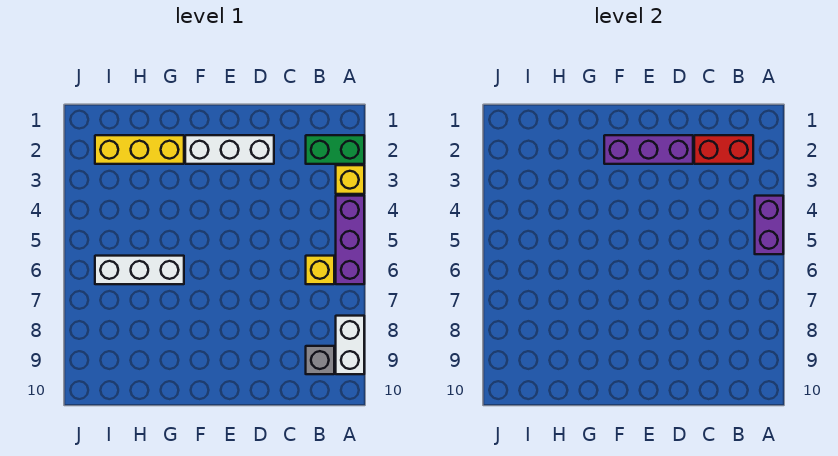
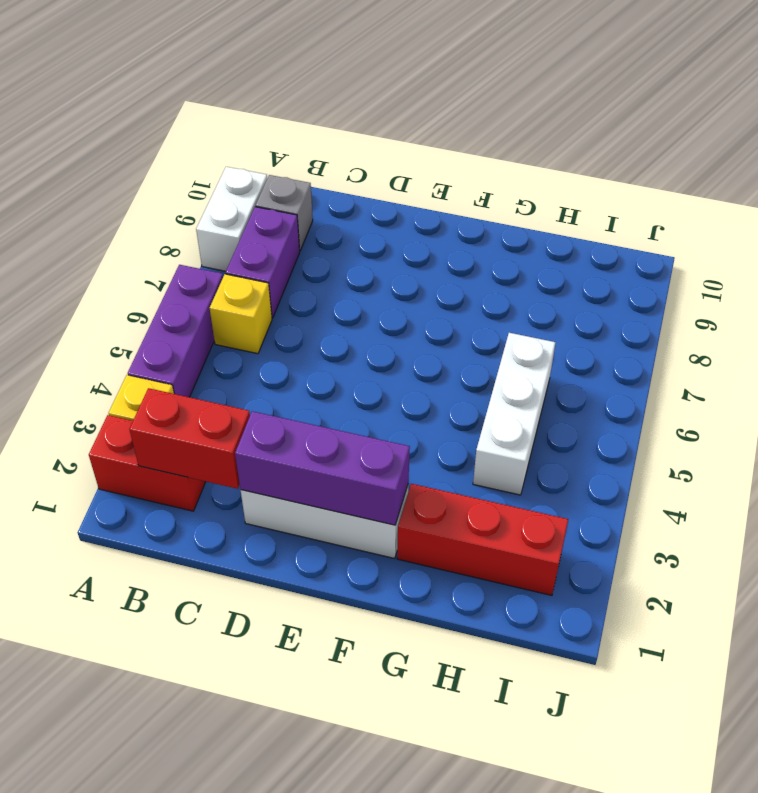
green 1x2 brick [306,135,364,164] -> red 1x2 brick [89,415,206,511]
purple 1x2 brick [755,196,783,254] -> purple 1x2 brick moved to [226,207,300,318]
yellow 1x3 brick [95,135,184,164] -> red 1x3 brick [397,484,568,595]
white 1x3 brick [95,256,184,284] -> white 1x3 brick turned to [473,333,556,495]

